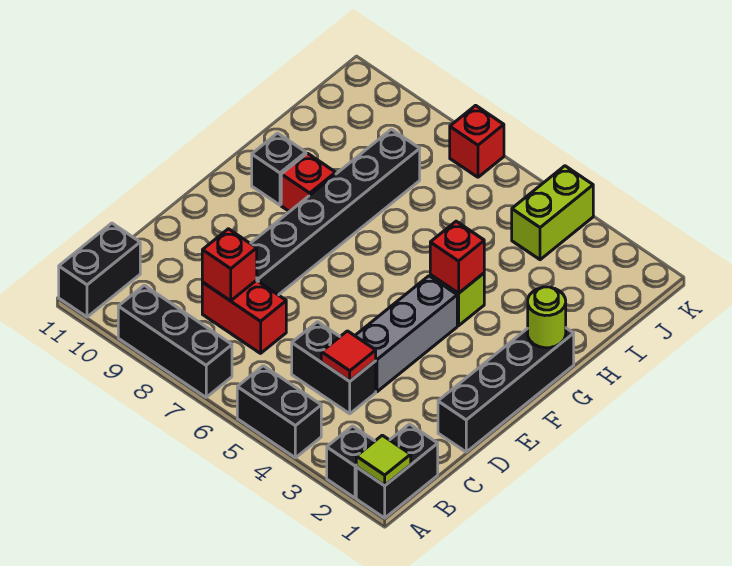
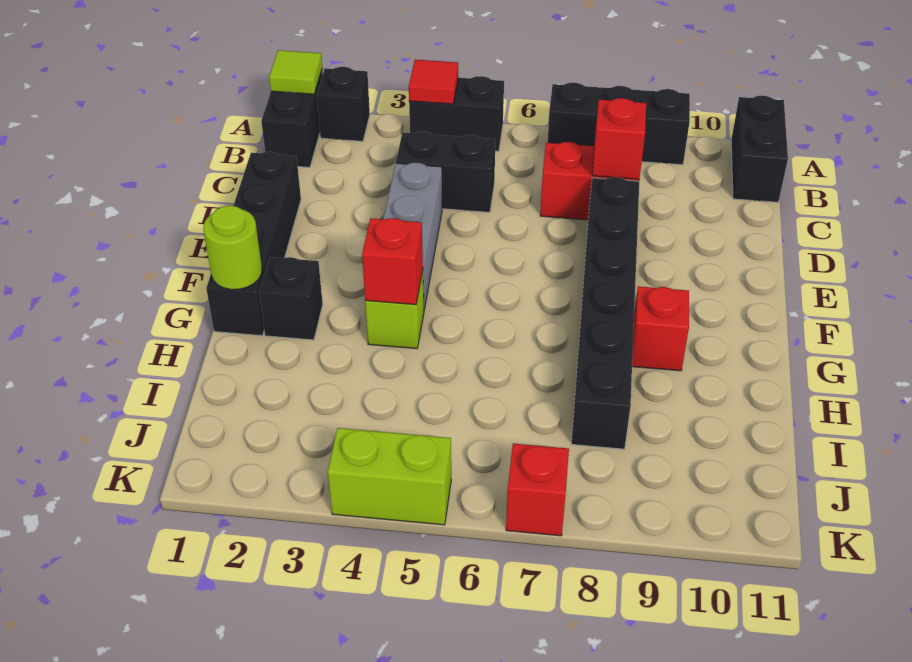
red 1x1 tile [321,331,376,381] -> red 1x1 tile moved to [409,60,458,104]
black 1x1 brick [252,133,306,205] -> black 1x1 brick moved to [259,257,323,340]
lime 1x2 brick [512,166,593,260] -> lime 1x2 brick turned to [328,428,451,525]

